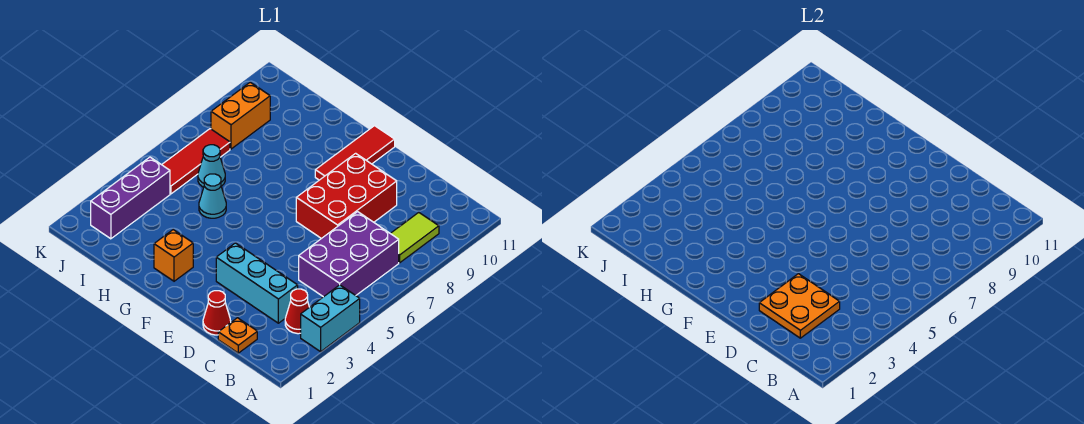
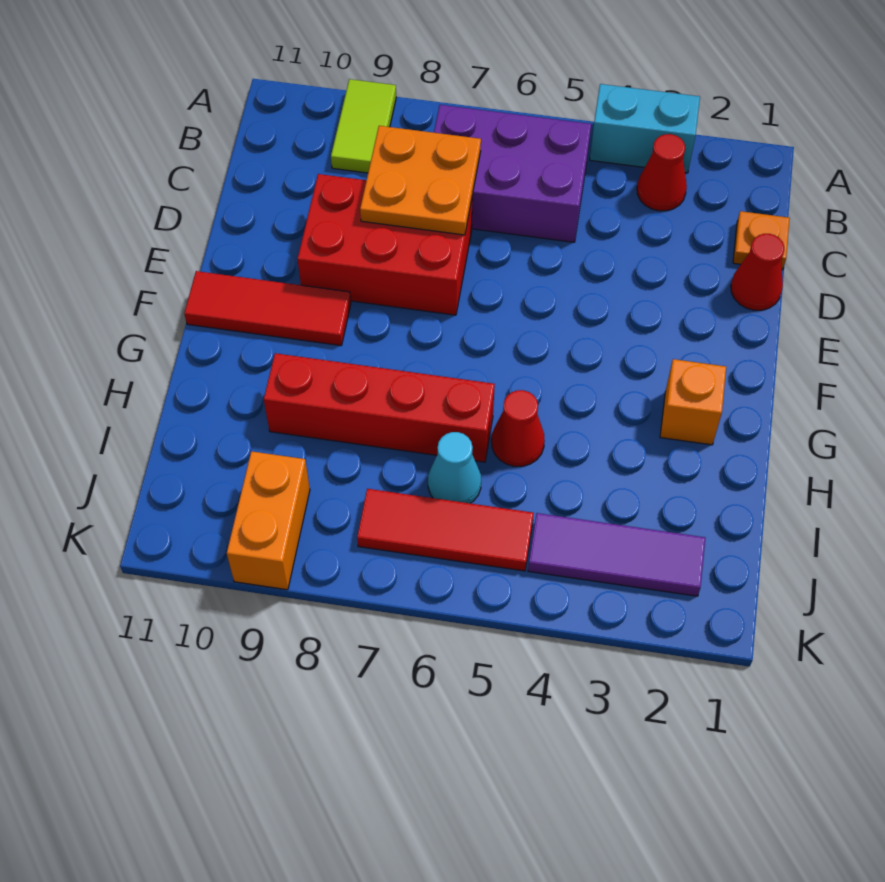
lime 1x2 tile [390,212,439,263] -> lime 1x2 tile turned to [331,79,396,173]
orange 2x2 plate [759,274,840,338] -> orange 2x2 plate moved to [360,126,481,235]
cyan 1x3 brick [216,243,298,323] -> none
cyan 1x1 cone [199,174,226,218] -> red 1x1 cone [492,390,545,466]
none -> red 1x4 brick [264,353,495,462]
purple 1x3 brick [91,157,170,239] -> purple 1x3 tile [528,513,705,596]
orange 1x2 brick [211,82,270,149] -> orange 1x2 brick turned to [227,451,310,590]

